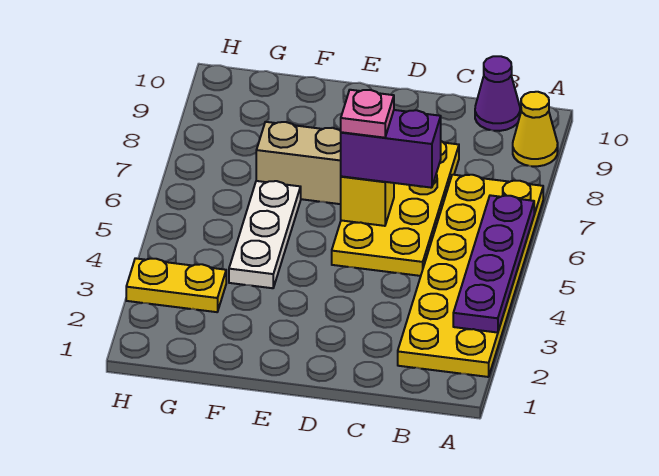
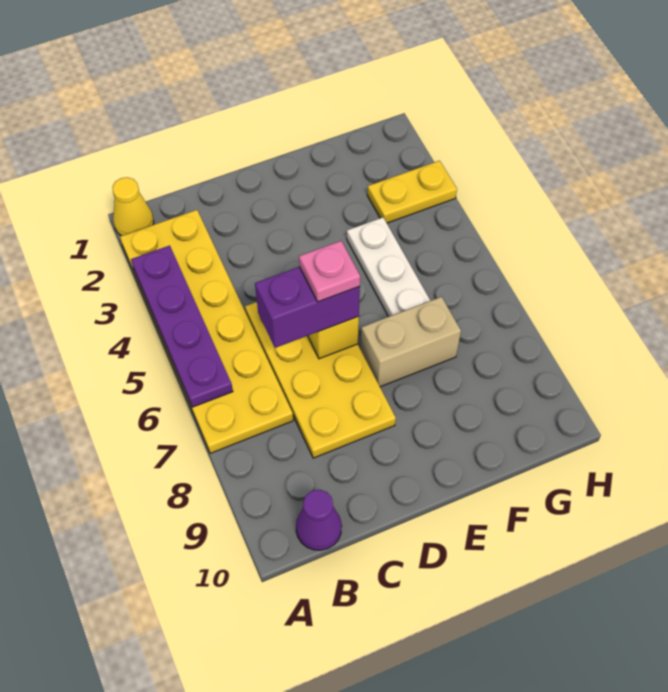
yellow 1x1 cone [513,92,558,166] -> yellow 1x1 cone moved to [112,177,154,236]

